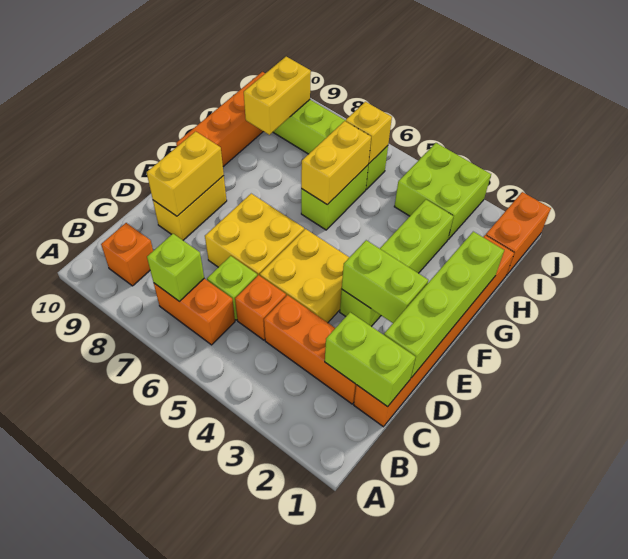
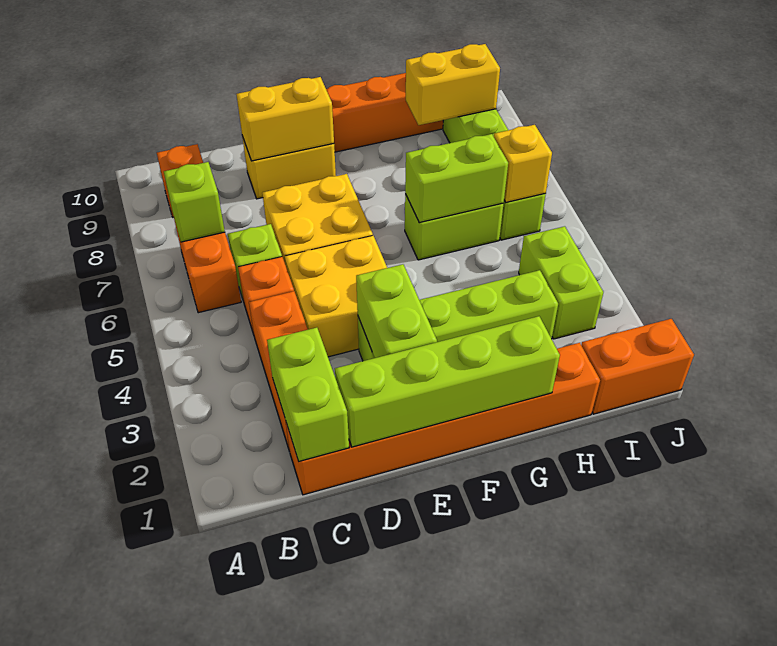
yellow 1x2 brick [301,121,371,205] -> lime 1x2 brick [405,134,508,223]
lime 2x2 brick [394,143,491,239] -> lime 1x2 brick [519,226,603,339]

